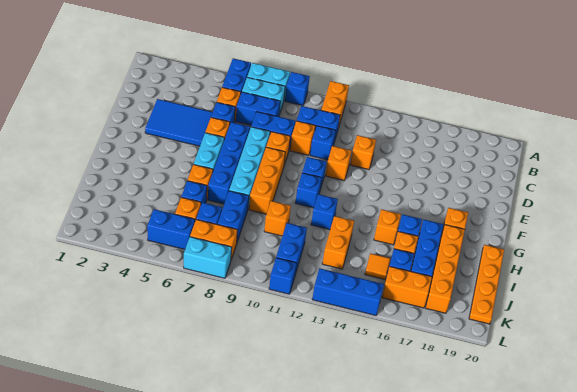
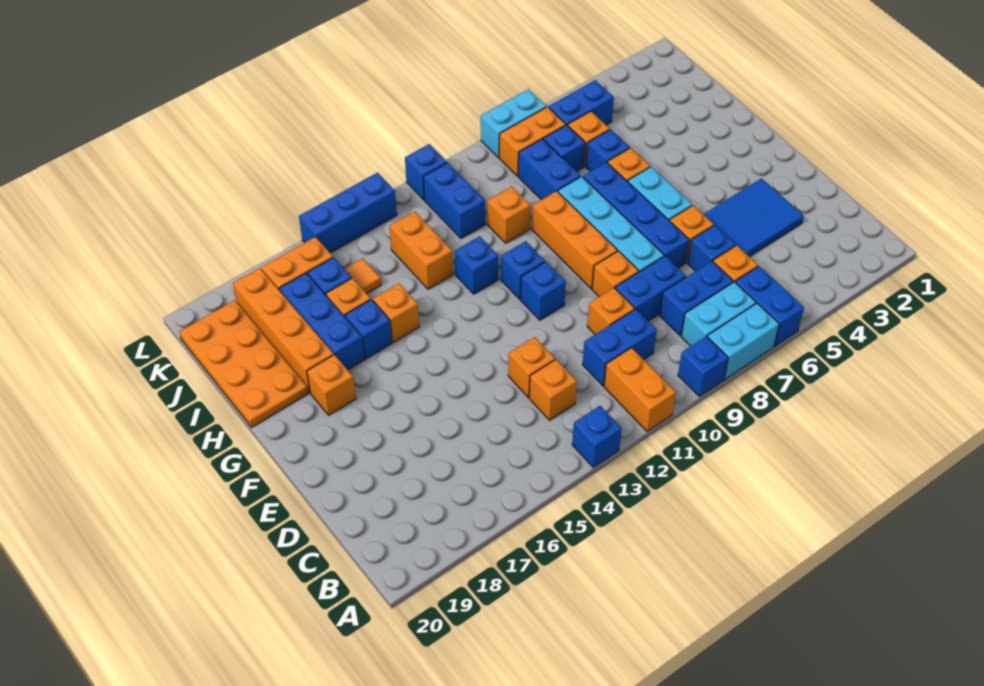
blue 1x1 brick [310,126,336,160] -> blue 1x1 brick moved to [572,406,622,467]
orange 1x1 brick [326,146,351,181] -> orange 1x1 brick moved to [529,360,577,420]
orange 1x4 plate [469,245,504,324] -> orange 2x4 plate [179,300,308,427]

